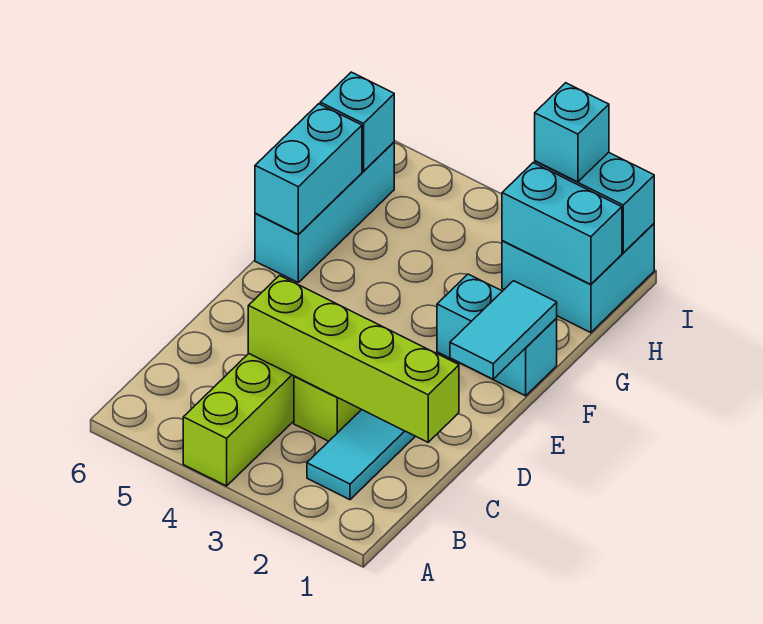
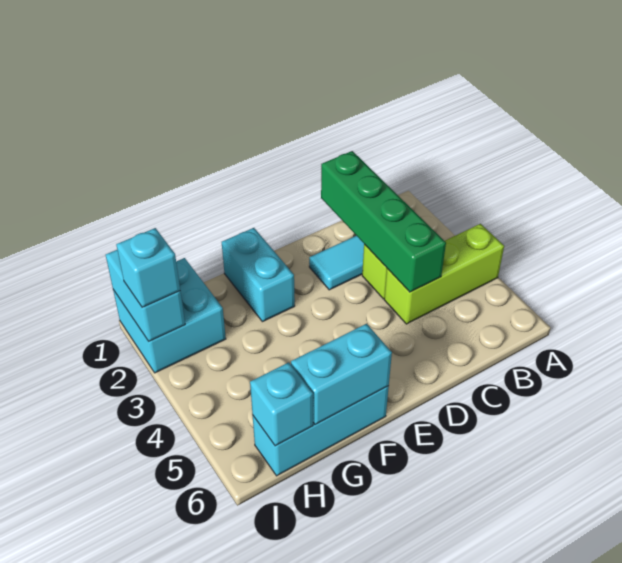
lime 1x4 brick [248,276,459,442] -> green 1x4 brick [321,151,446,292]
cyan 1x2 tile [450,281,557,379] -> none
cyan 1x2 brick [502,163,622,285] -> none

